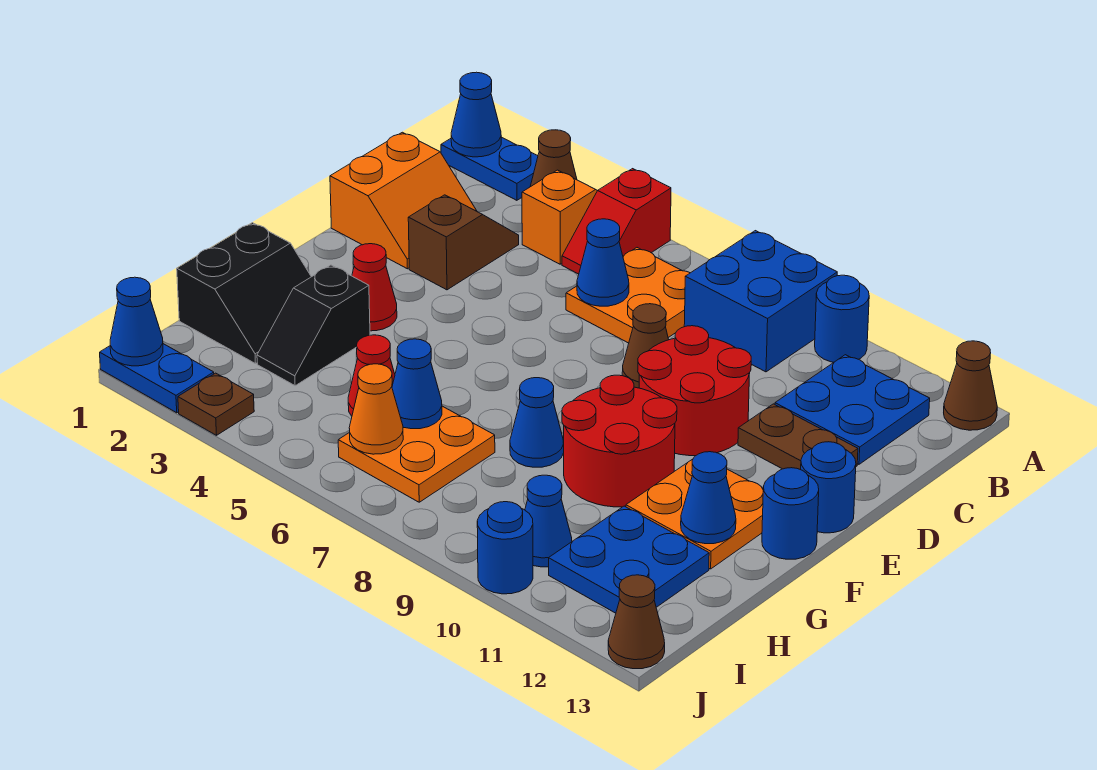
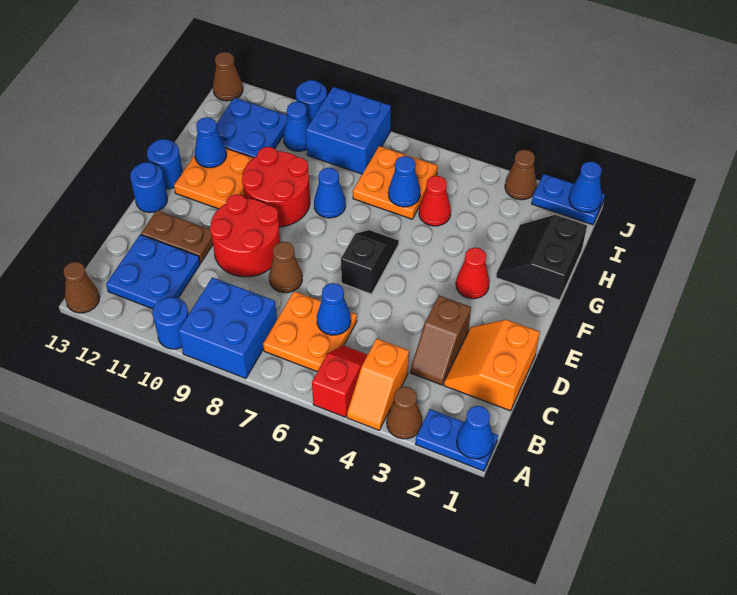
black 1x2 slope [257,265,370,386] -> black 1x2 slope moved to [341,230,399,294]
orange 1x1 cone [349,364,403,454] -> none
none -> blue 2x2 brick [306,87,391,174]
brown 1x1 plate [178,373,254,435] -> brown 1x1 cone [505,150,537,200]

